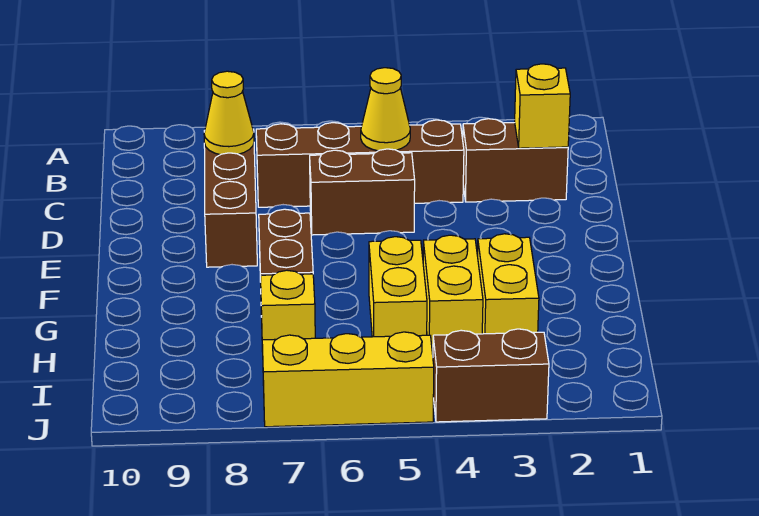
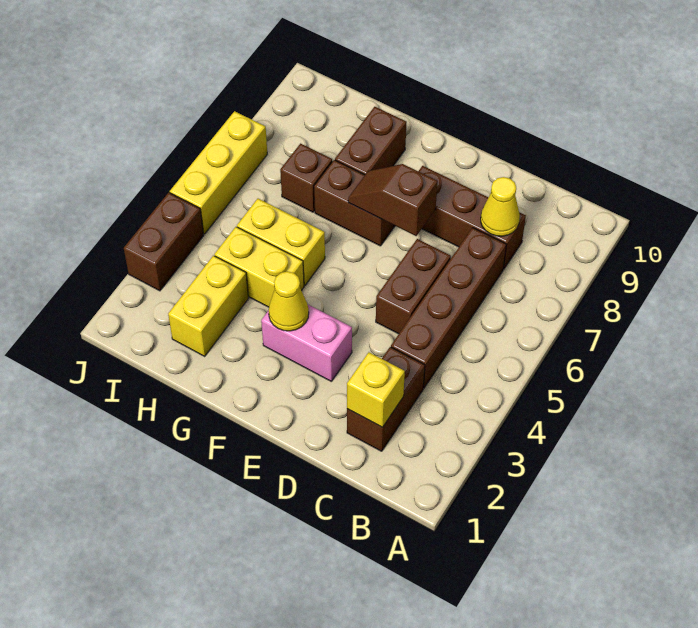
yellow 1x1 cone [361,68,410,151] -> yellow 1x1 cone moved to [269,271,309,331]
none -> pink 1x2 brick [261,305,352,381]
none -> brown 1x2 slope [348,164,438,236]
yellow 1x2 brick [478,234,539,334] -> yellow 1x2 brick turned to [168,256,248,356]
none -> brown 1x2 brick [335,107,407,175]
yellow 1x1 brick [261,270,315,352] -> brown 1x1 brick [280,144,332,212]

